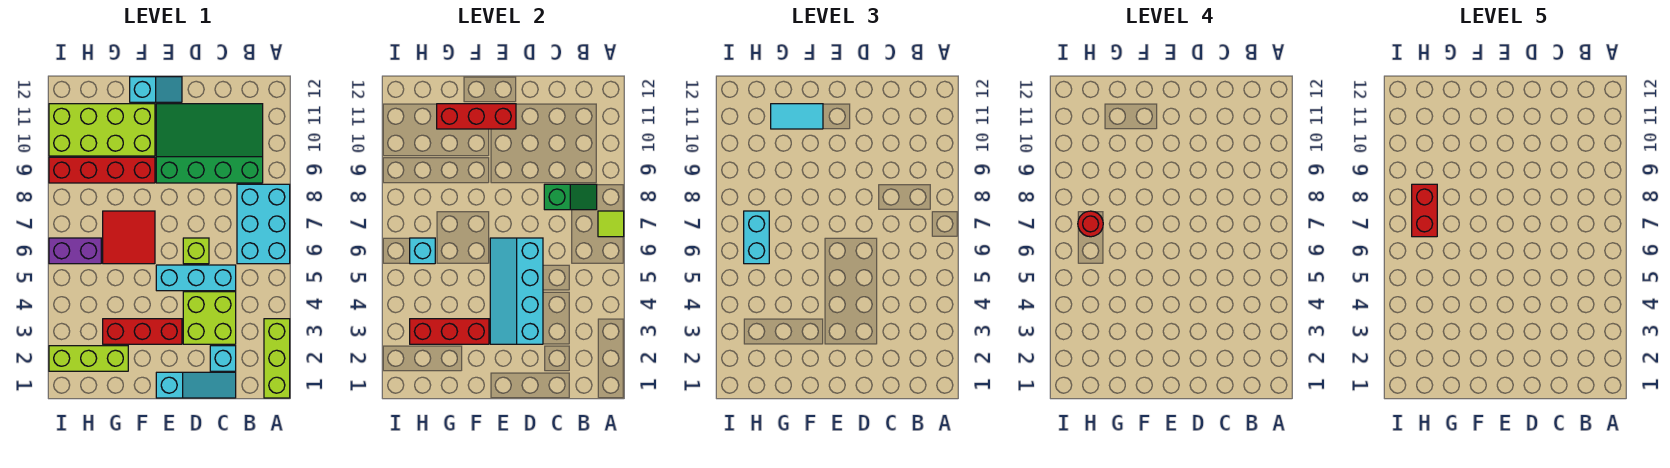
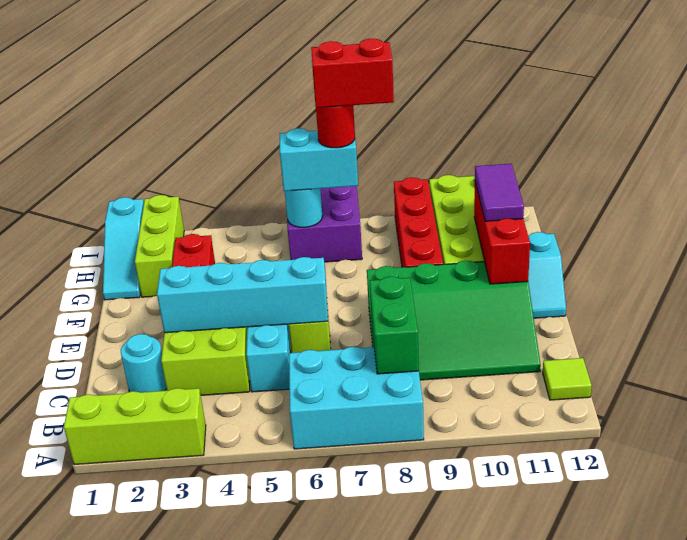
lime 1x1 tile [598,211,624,237] -> lime 1x1 tile moved to [543,358,592,400]
green 1x2 slope [544,184,597,210] -> green 1x2 brick [370,276,419,374]
green 3x4 slope [156,104,263,183] -> green 3x4 slope turned to [367,261,541,380]
cyan 1x3 slope [156,372,236,398] -> cyan 1x3 slope moved to [103,197,144,300]
cyan 1x1 brick [210,346,236,371] -> cyan 1x1 round brick [121,334,166,392]
red 1x3 brick [410,319,489,344] -> none
red 2x2 tile [103,211,155,264] -> none
cyan 1x2 tile [771,104,823,129] -> purple 1x2 tile [475,164,524,221]
purple 1x2 brick [49,238,101,264] -> purple 2x2 brick [287,186,362,262]
cyan 1x1 brick [410,238,435,264] -> cyan 1x1 round brick [285,189,322,227]

